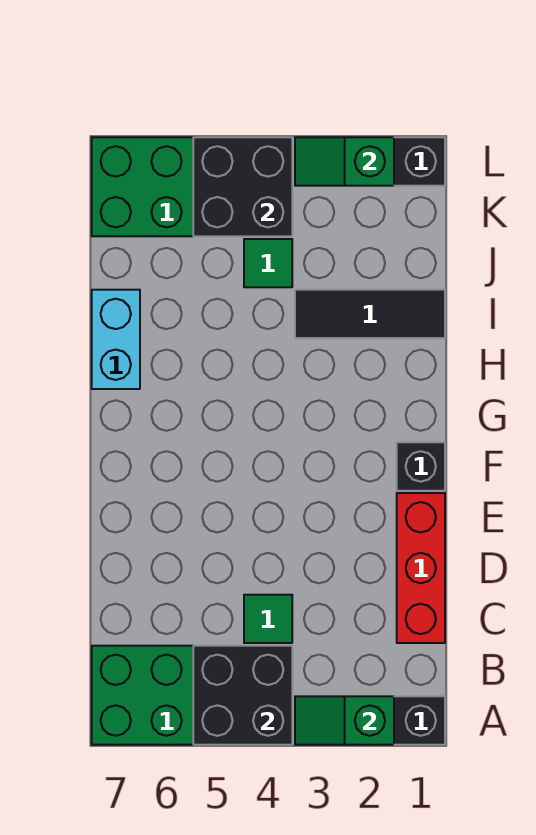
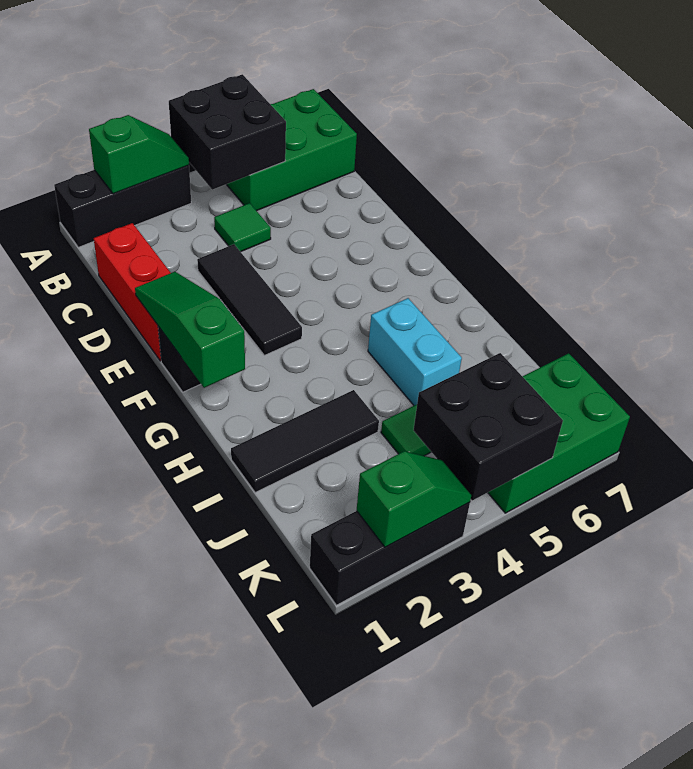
none -> black 1x3 tile [197,244,302,355]
none -> green 1x3 slope [135,272,245,388]
cyan 1x2 brick [92,290,140,389] -> cyan 1x2 brick moved to [368,298,462,406]

